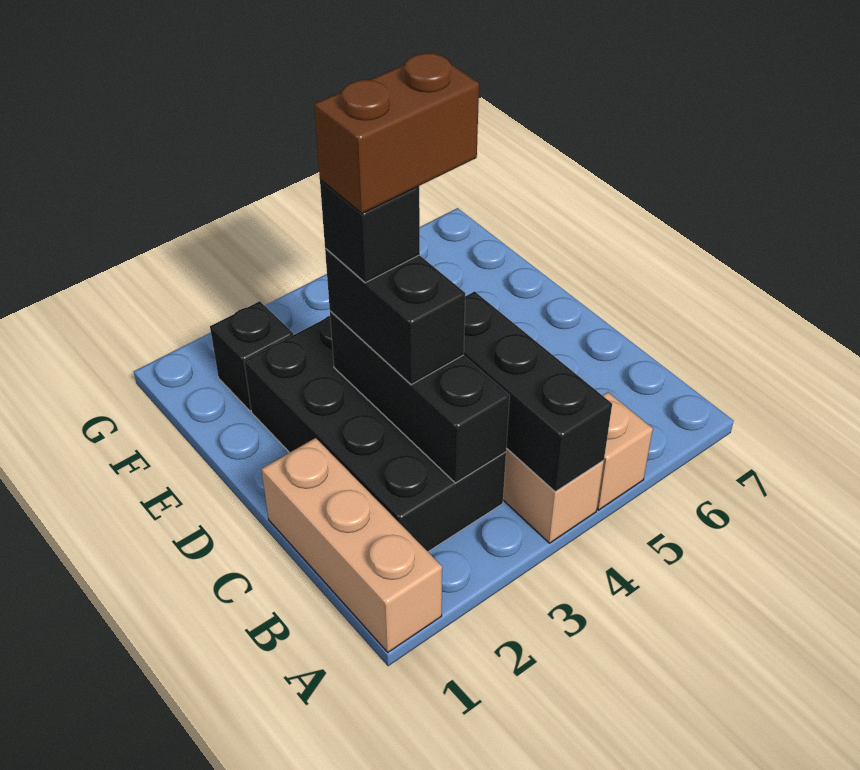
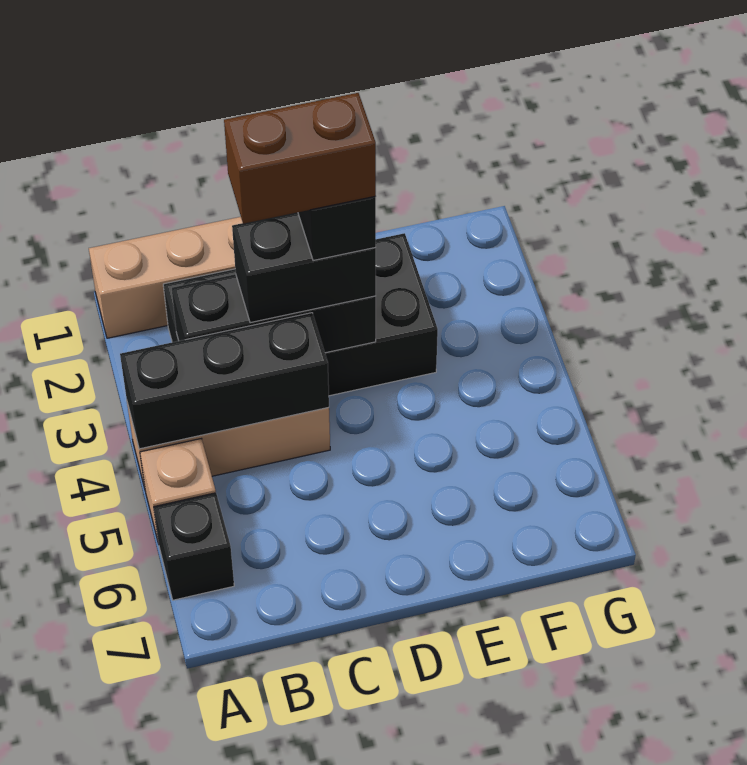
brown 1x2 brick [314,52,479,214] -> brown 1x2 brick turned to [224,93,376,224]
black 1x1 brick [210,301,293,411] -> black 1x1 brick moved to [154,493,234,600]

